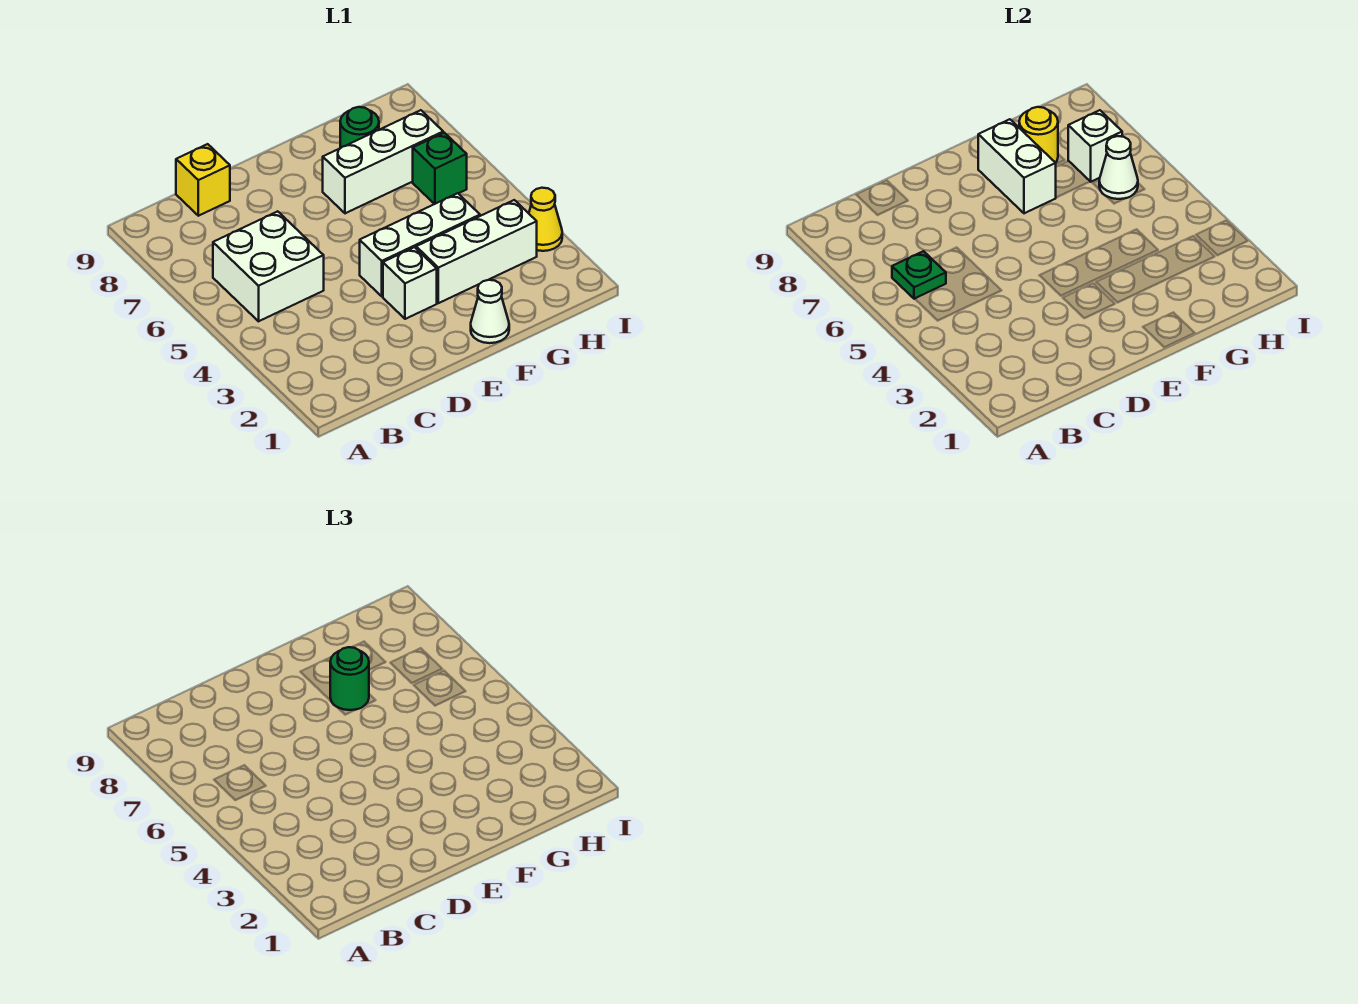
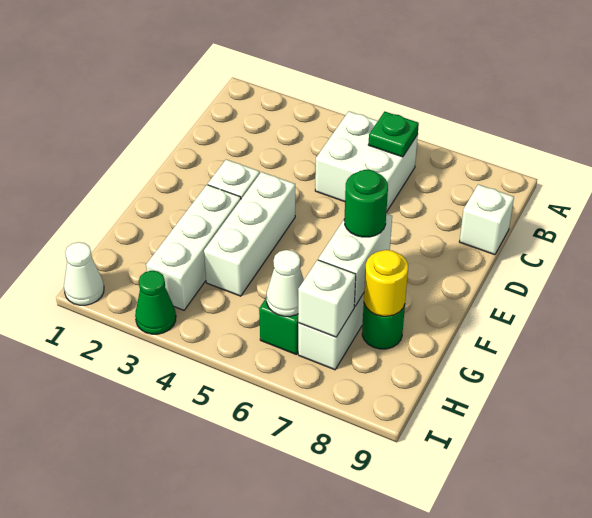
yellow 1x1 brick [176,144,230,216] -> white 1x1 brick [459,185,514,255]
white 1x1 cone [471,280,509,343] -> white 1x1 cone moved to [64,242,104,305]
white 1x2 brick [978,119,1056,213] -> white 1x2 brick turned to [318,214,392,307]
yellow 1x1 cone [529,188,562,251] -> green 1x1 cone [135,271,176,334]

